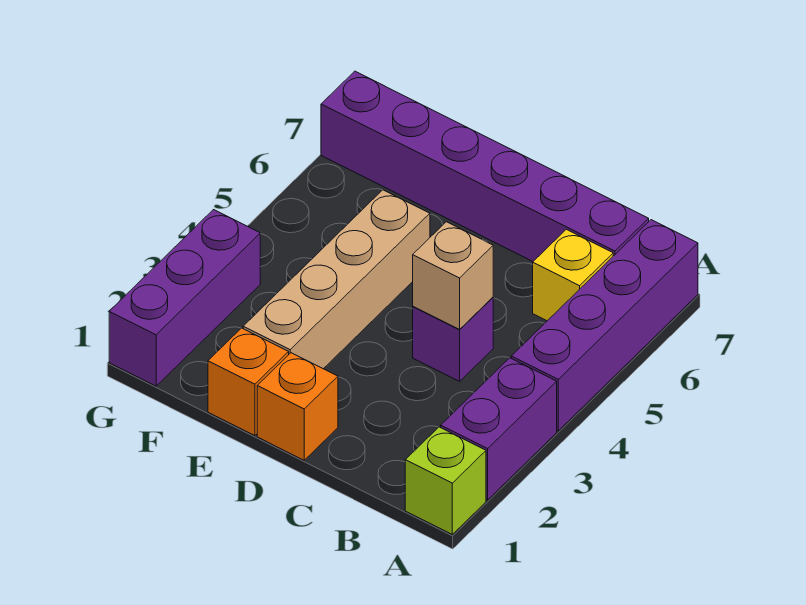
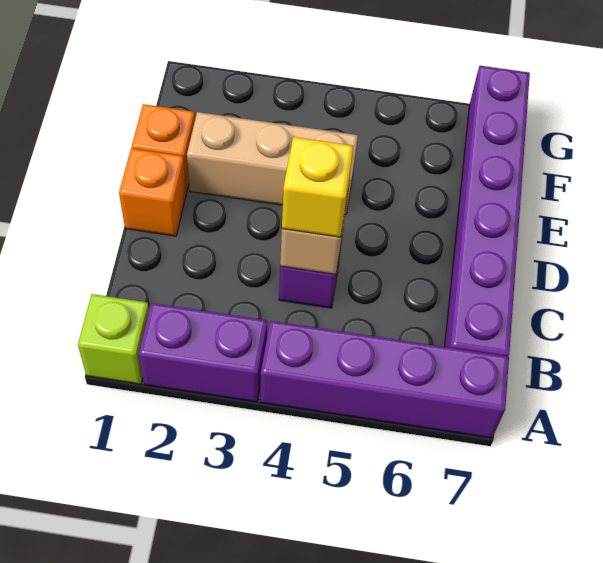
yellow 1x1 brick [533,229,613,321] -> yellow 1x1 brick moved to [282,137,353,237]
tan 1x4 brick [243,190,430,369] -> tan 1x3 brick [187,112,358,214]
purple 1x3 brick [109,210,260,386] -> none

